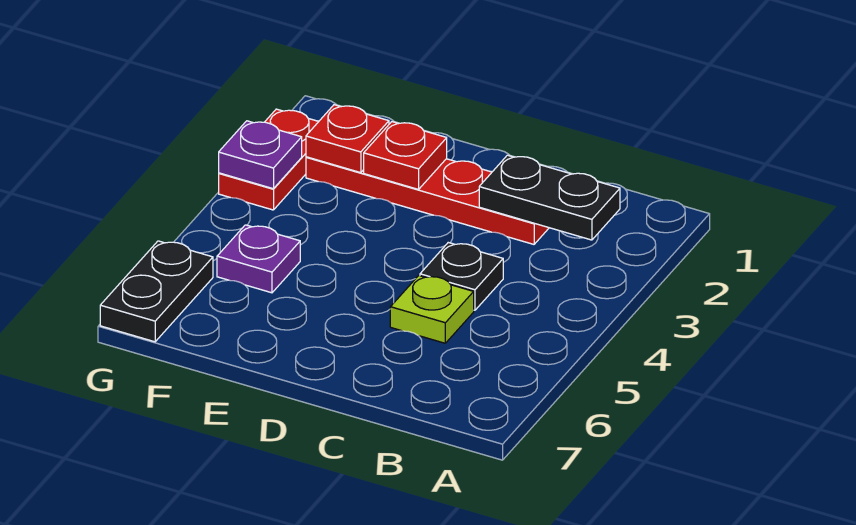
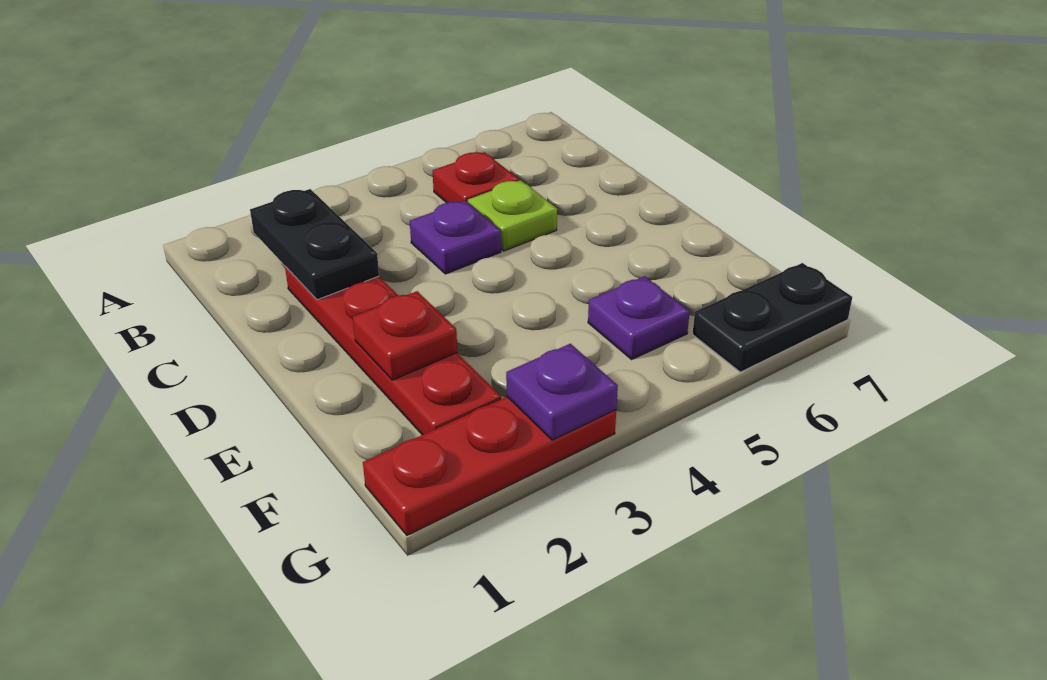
black 1x1 plate [420,243,503,310] -> purple 1x1 plate [410,201,501,274]
red 1x1 plate [306,105,389,173] -> red 1x1 plate moved to [433,152,519,203]
red 1x2 plate [219,109,319,210] -> red 1x3 plate [363,397,616,535]

